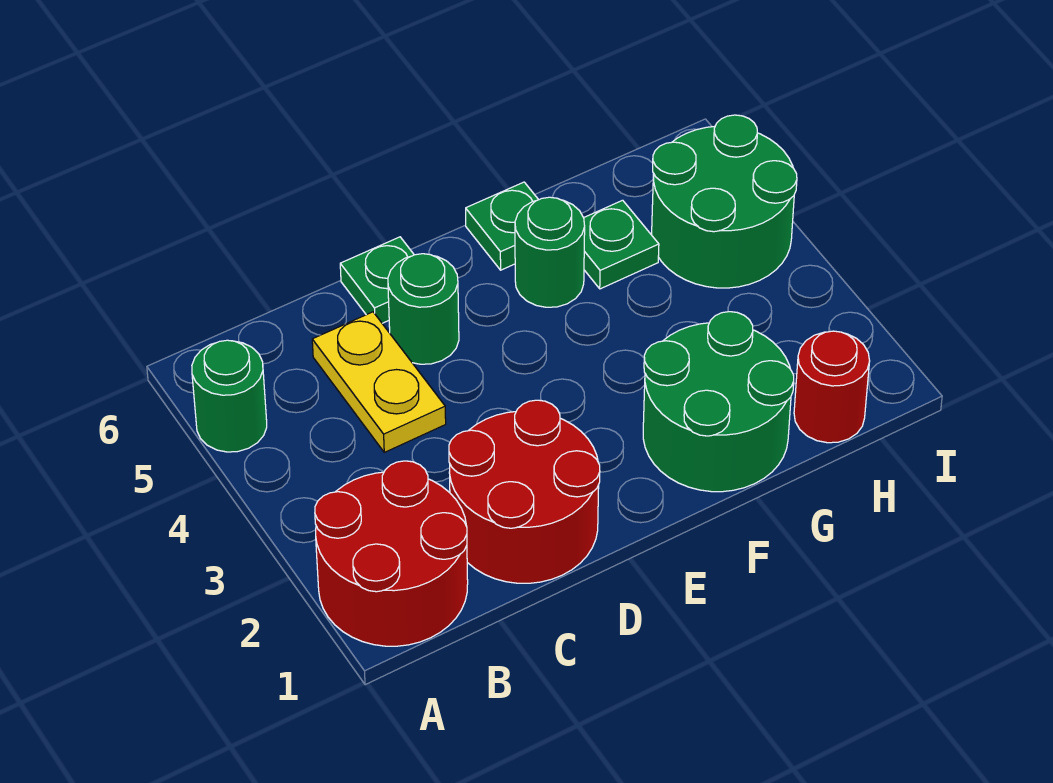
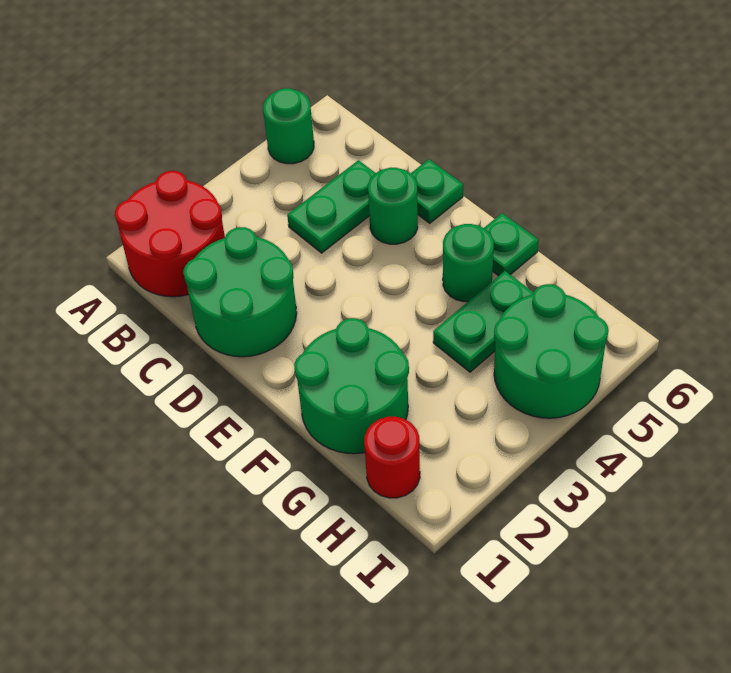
red 2x2 round brick [449,400,600,583] -> green 2x2 round brick [184,227,297,357]
yellow 1x2 plate [312,312,446,452] -> green 1x2 plate [287,160,375,253]
green 1x1 plate [584,200,659,289] -> green 1x2 plate [433,271,534,372]

